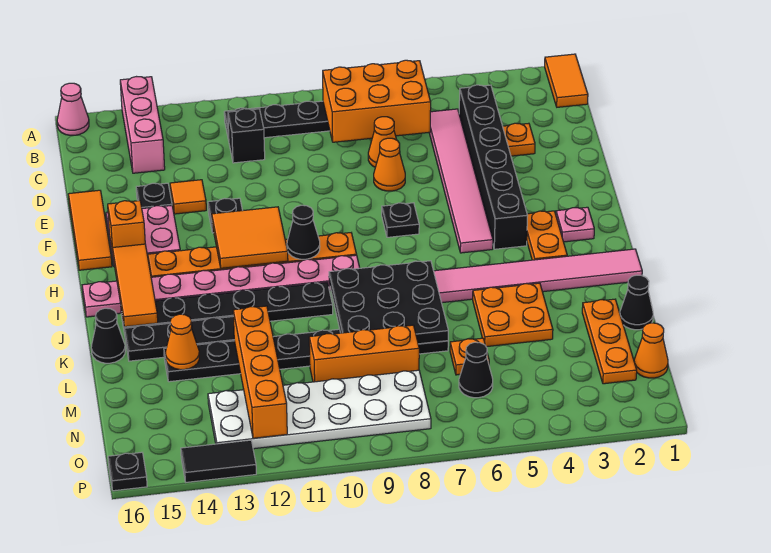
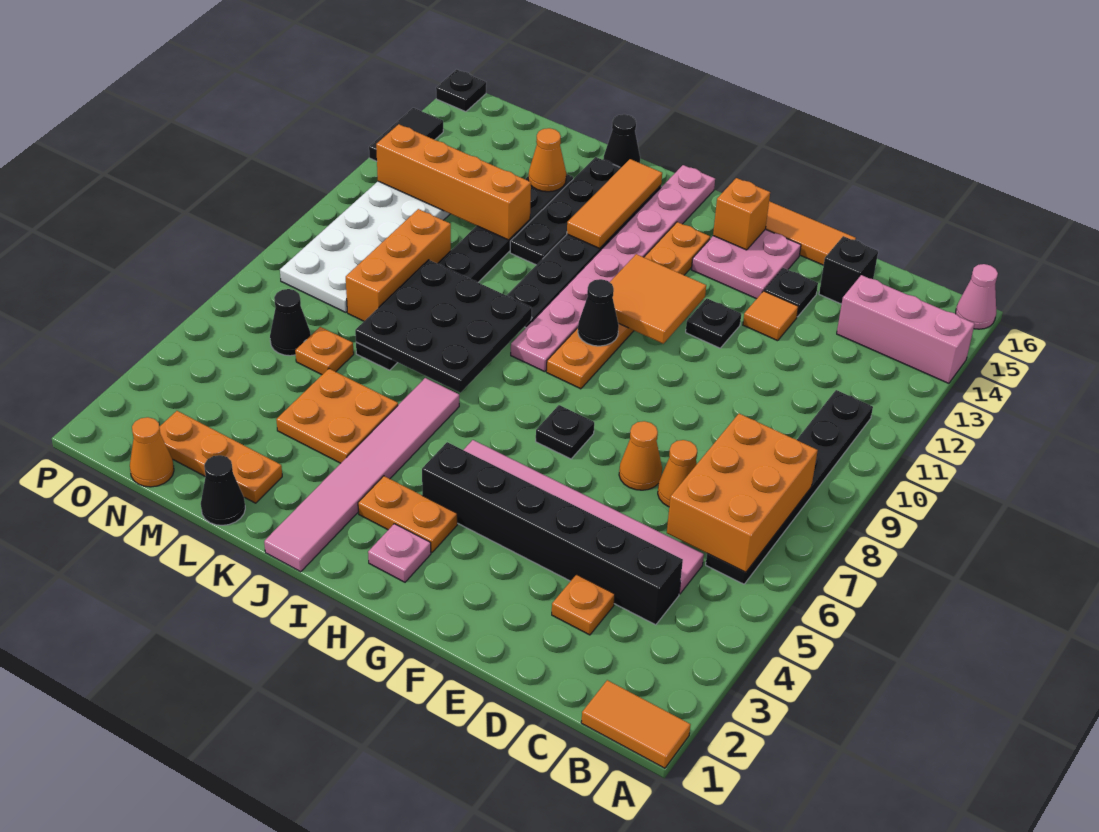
black 1x1 brick [228,109,265,163] -> black 1x1 brick moved to [819,236,878,304]
orange 1x3 tile [113,244,158,327] -> orange 1x3 tile turned to [567,159,662,248]

